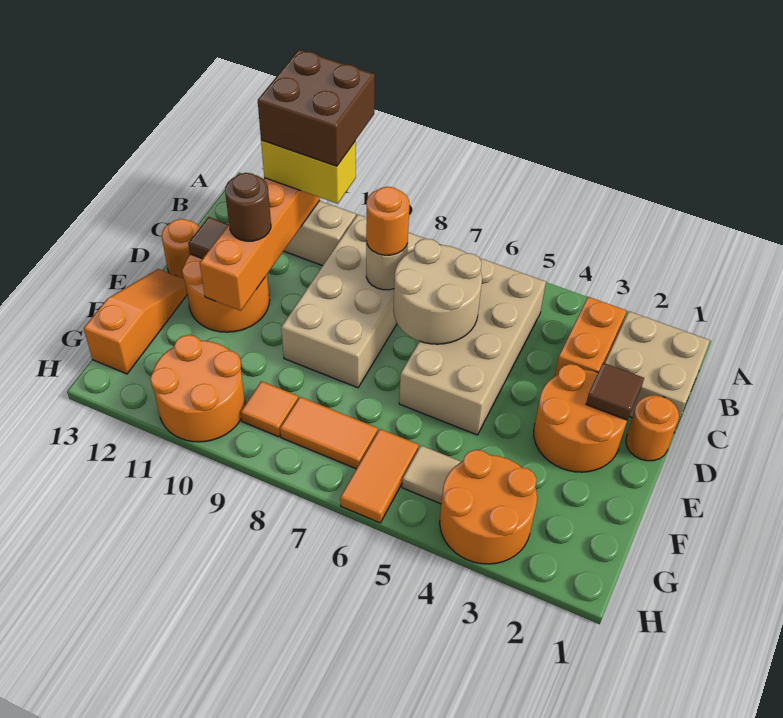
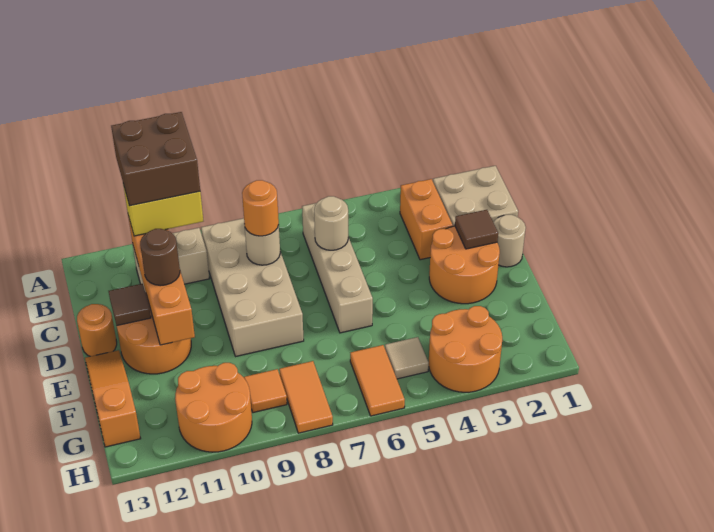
tan 2x4 brick [399,258,546,435] -> tan 1x4 brick [302,203,373,333]
tan 2x2 round brick [393,239,482,344] -> tan 1x1 round brick [314,196,348,250]
orange 1x1 round brick [626,395,679,461] -> tan 1x1 round brick [493,215,526,267]
orange 1x2 tile [280,397,378,469] -> orange 1x2 tile turned to [279,361,333,433]

